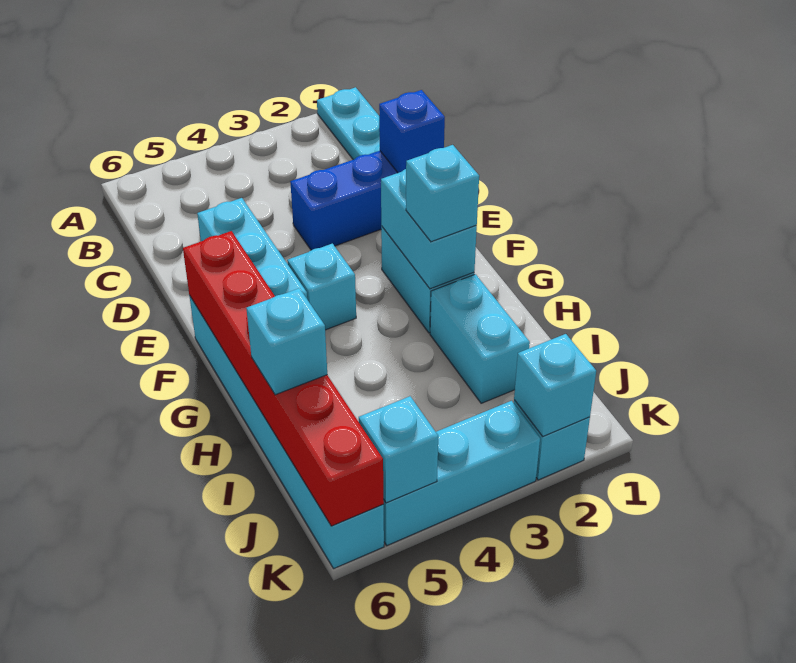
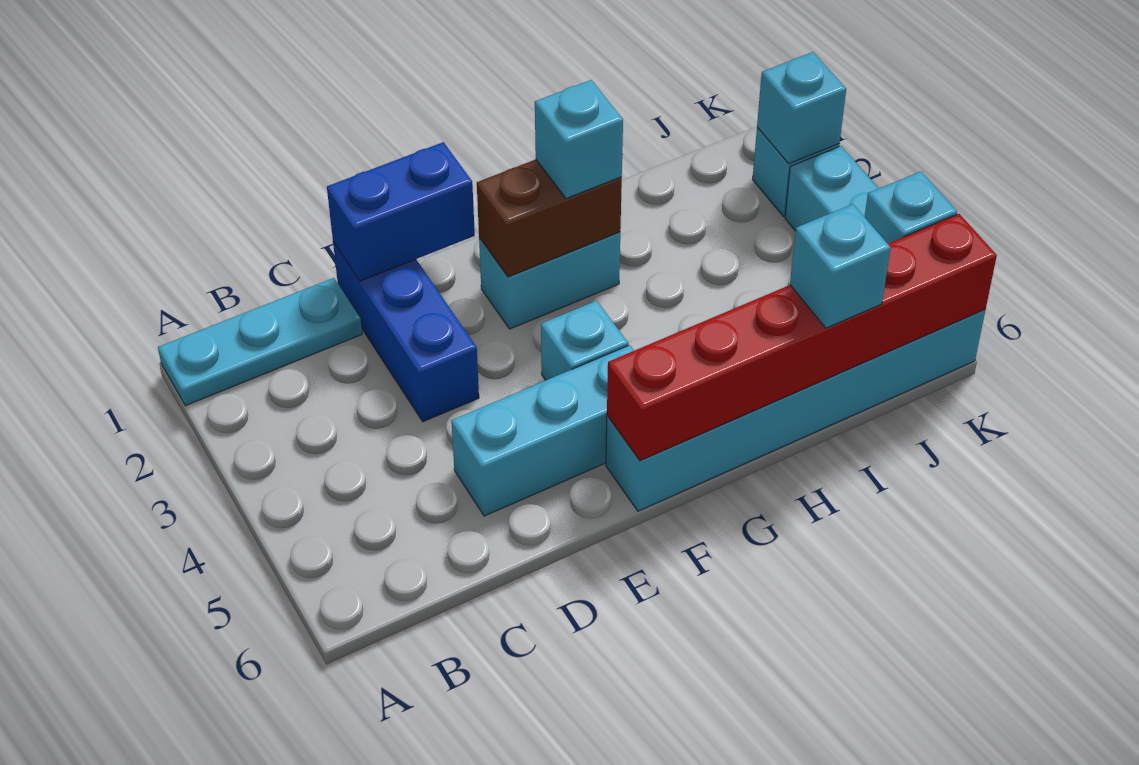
blue 1x1 brick [379,90,445,173] -> blue 1x2 brick [327,142,475,281]
cyan 1x2 brick [381,169,477,289] -> brown 1x2 brick [477,159,622,277]
cyan 1x2 brick [430,274,530,403] -> none

